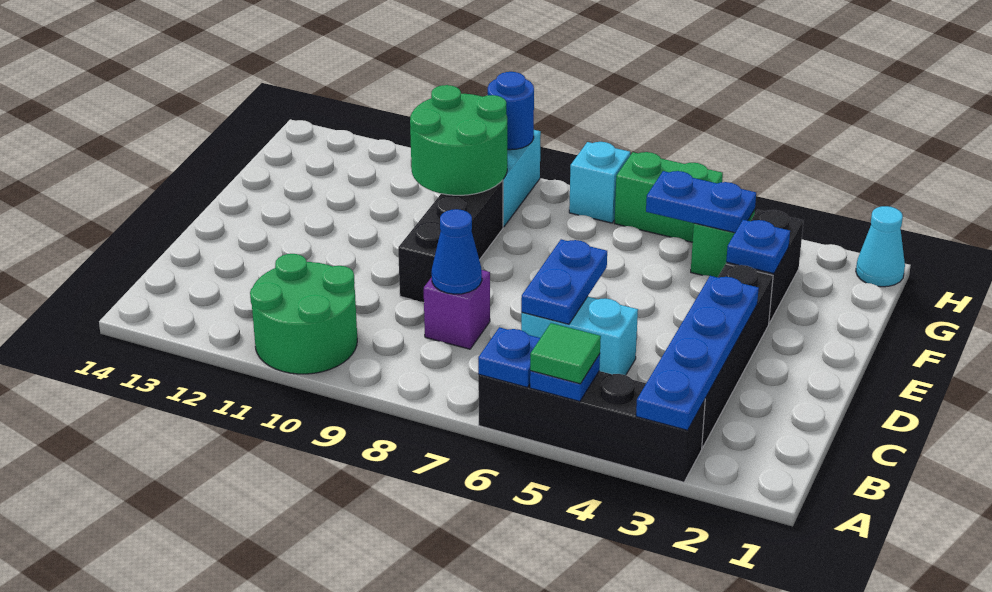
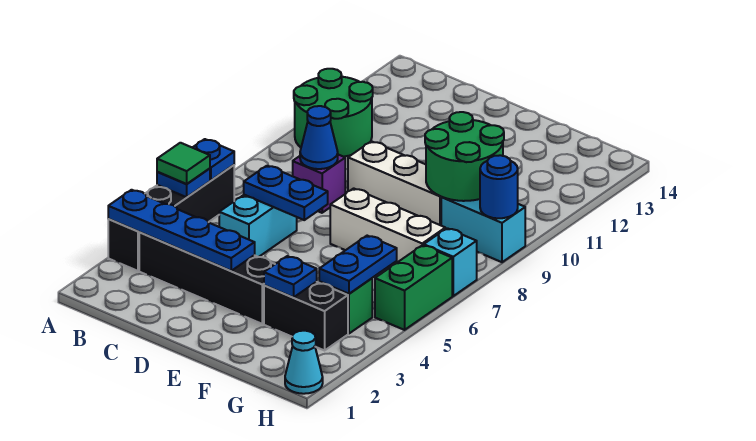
black 1x3 brick [398,180,503,303] -> white 1x3 brick [348,141,441,225]
none -> white 1x3 brick [330,188,445,269]

